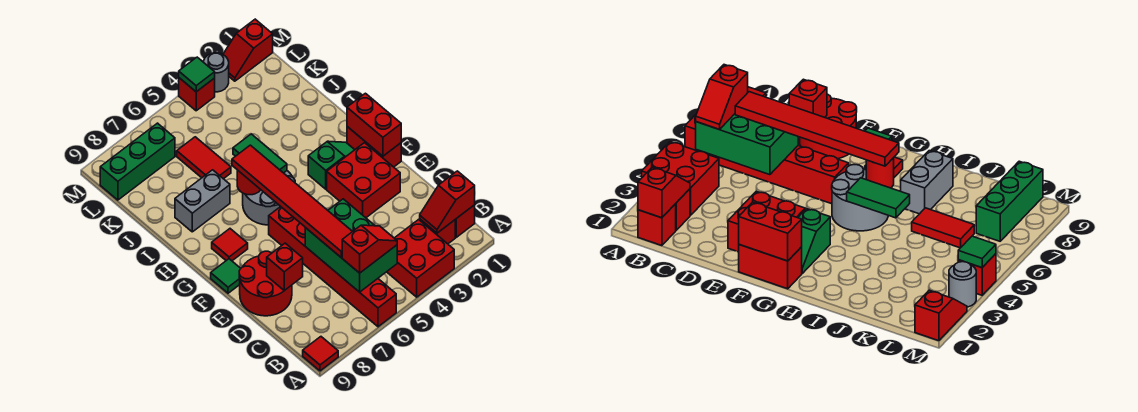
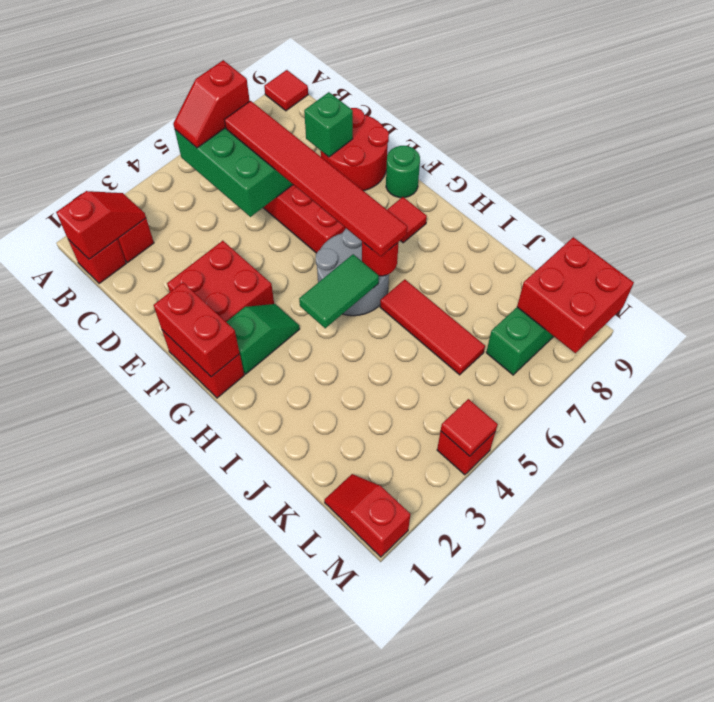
red 2x2 brick [387,220,454,297] -> red 2x2 brick moved to [517,237,634,353]
red 1x1 brick [267,243,303,291] -> green 1x1 brick [304,92,353,157]
green 1x1 tile [211,259,241,293] -> green 1x1 round brick [386,146,420,198]
green 1x2 slope [308,141,354,189] -> green 1x2 slope turned to [227,304,300,374]
green 1x2 tile [233,134,287,173] -> green 1x2 tile turned to [299,254,379,328]
grey 1x2 brick [175,170,230,232] -> none
red 1x2 tile [177,137,231,179] -> red 1x3 tile [380,279,485,375]
red 1x2 slope [223,19,273,81] -> red 1x2 slope turned to [324,474,411,557]
grey 1x1 round brick [204,53,229,92] -> none
green 1x1 tile [179,57,215,92] -> red 1x1 tile [441,399,498,456]

